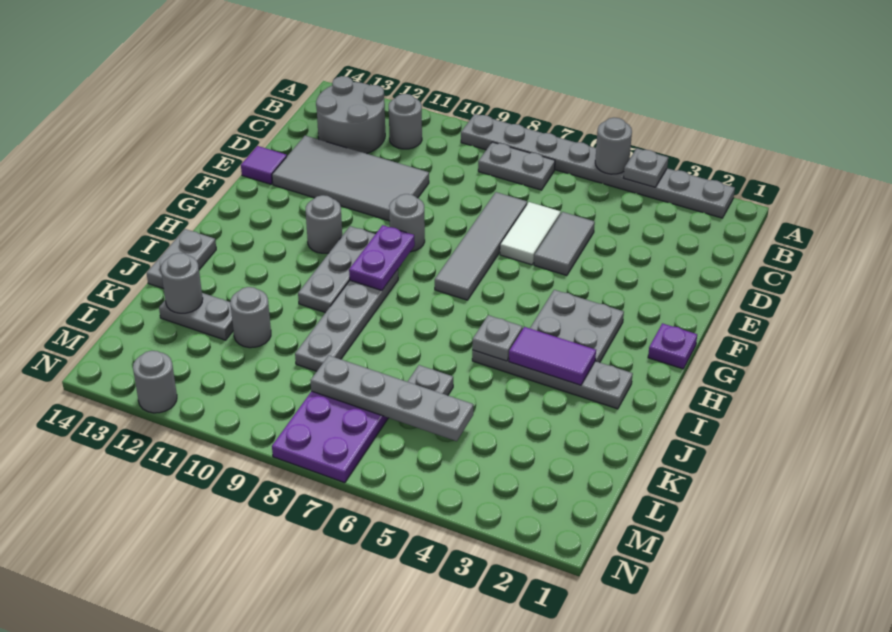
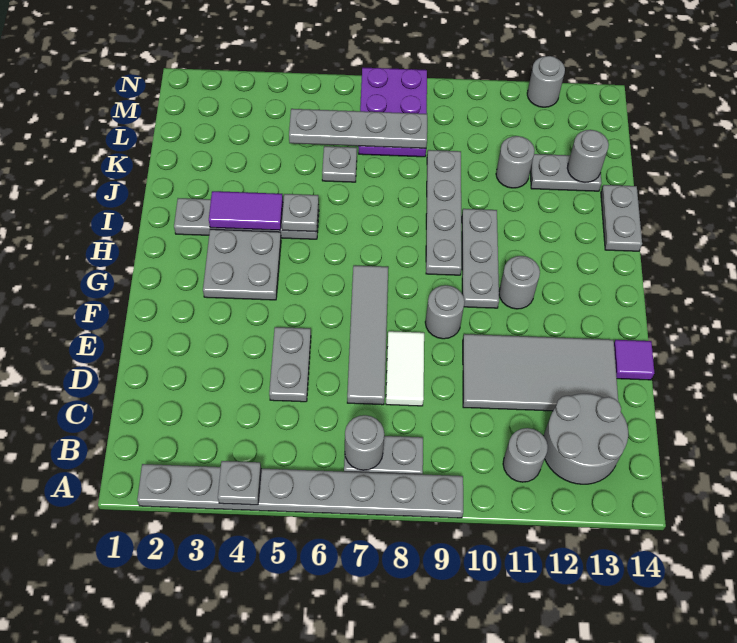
grey 1x1 round brick [595,118,632,174] -> grey 1x1 round brick moved to [345,415,384,470]
grey 1x2 tile [534,212,595,276] -> grey 1x2 plate [269,327,311,402]
white 1x2 tile [500,202,561,265] -> white 1x2 tile moved to [386,331,424,406]
purple 1x1 plate [648,323,697,369] -> none
purple 1x2 plate [349,225,415,290] -> none

